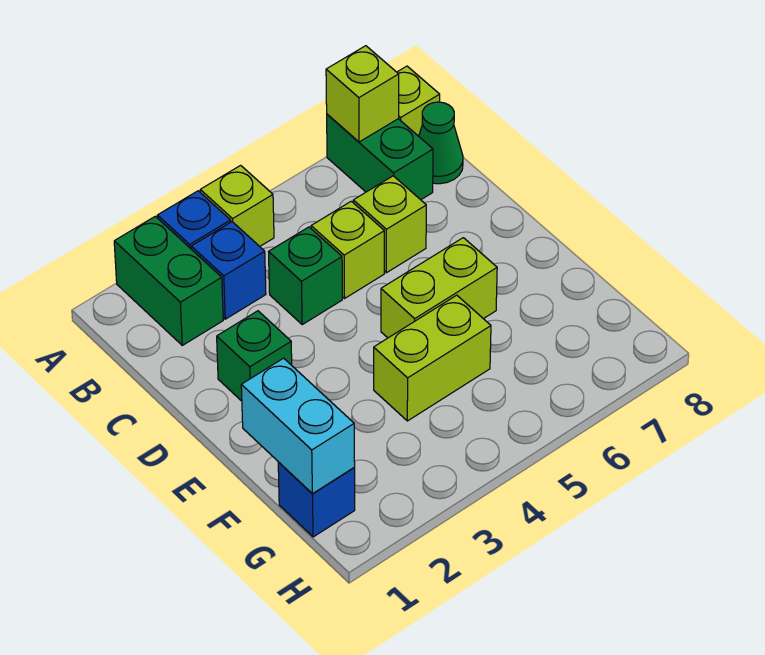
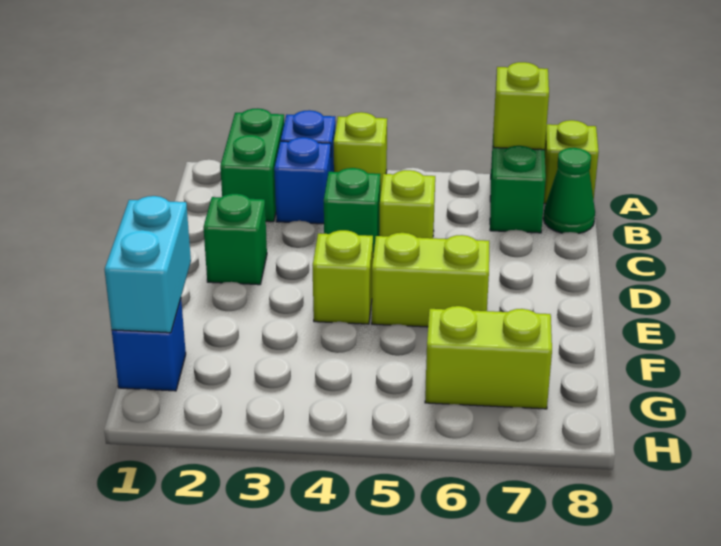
lime 1x1 brick [353,176,426,273] -> lime 1x1 brick moved to [313,230,373,324]
lime 1x2 brick [374,295,491,421] -> lime 1x2 brick moved to [425,306,552,409]

